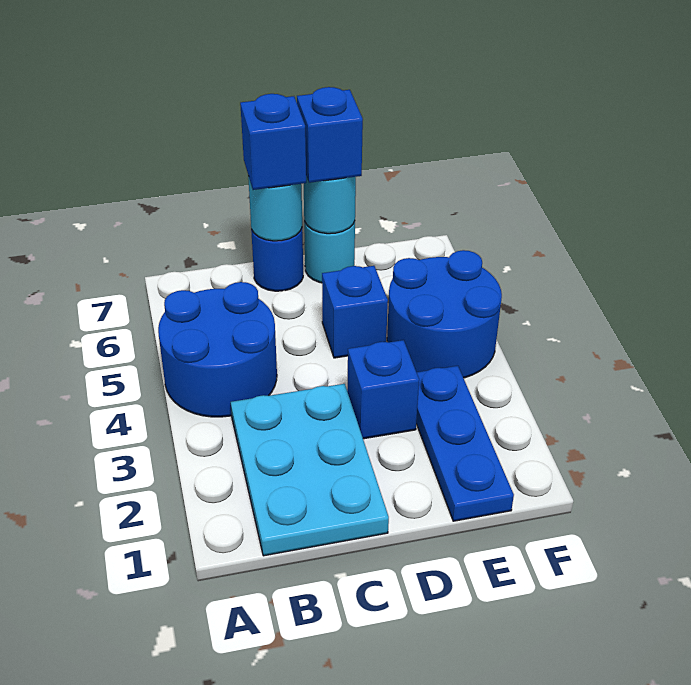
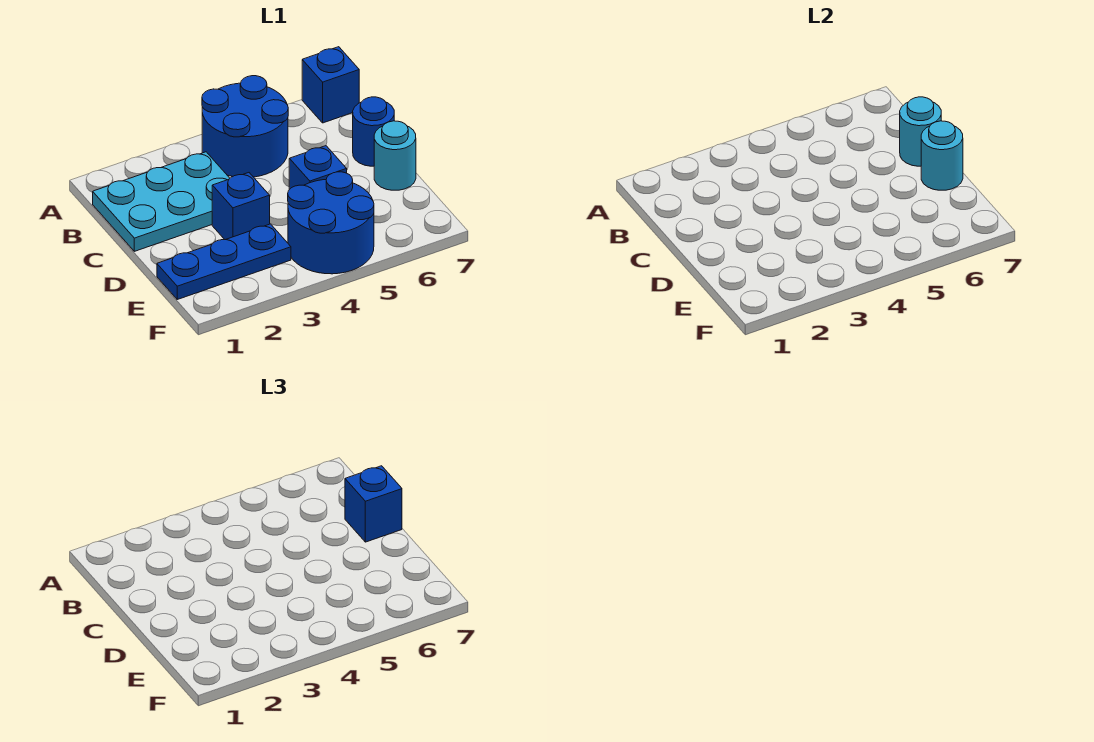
blue 1x1 brick [297,87,363,183] -> blue 1x1 brick moved to [302,47,359,123]

